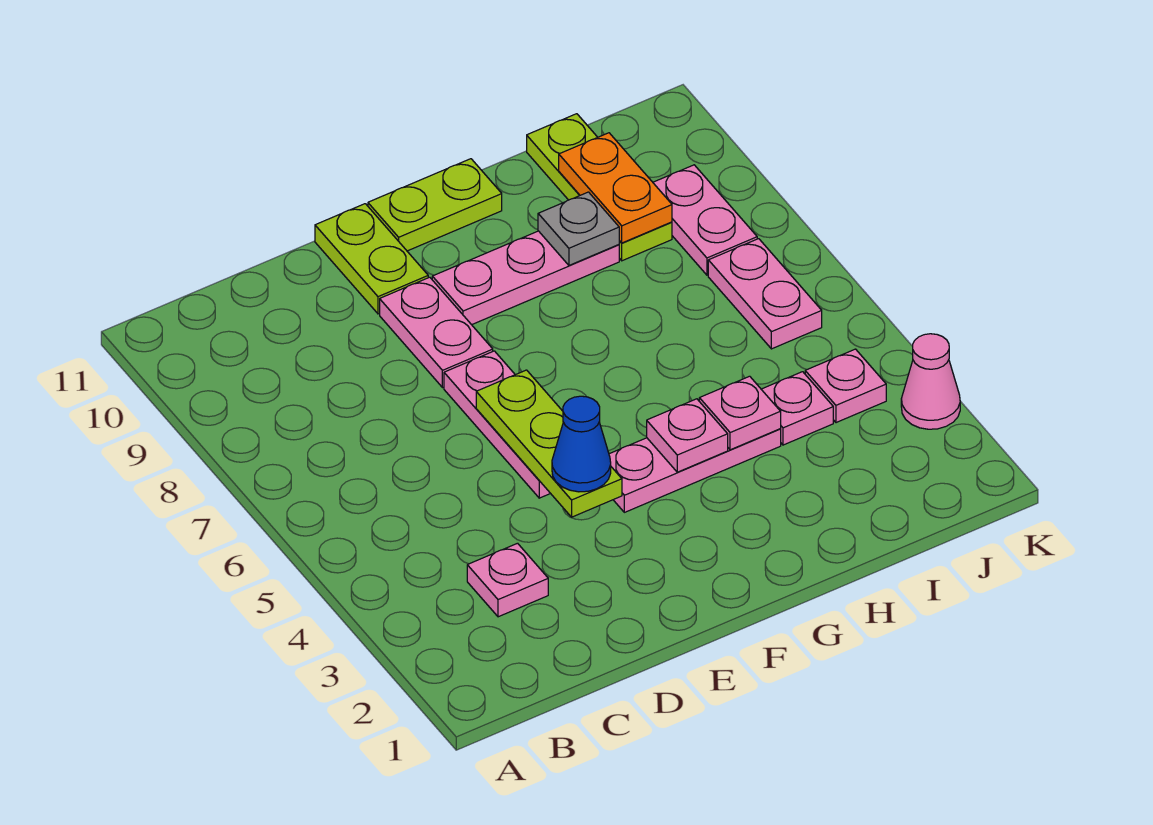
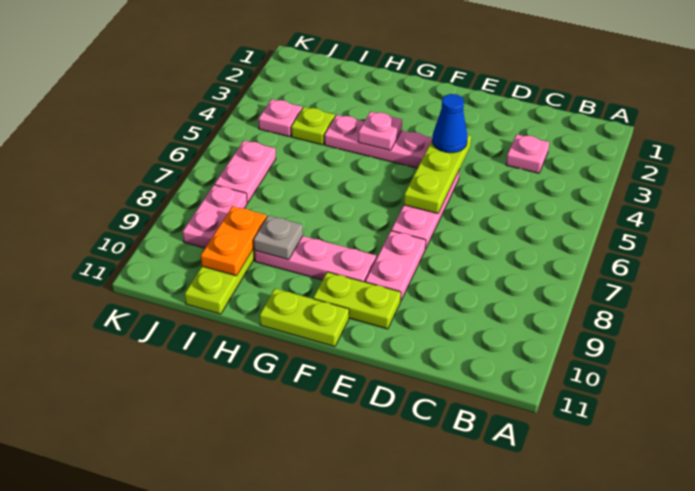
lime 1x2 plate [315,204,428,314] -> lime 1x2 plate turned to [313,272,401,329]
pink 1x1 plate [699,376,781,450] -> none
pink 1x1 plate [761,372,833,445] -> lime 1x1 plate [291,107,335,145]
pink 1x1 cone [901,334,960,429] -> none

